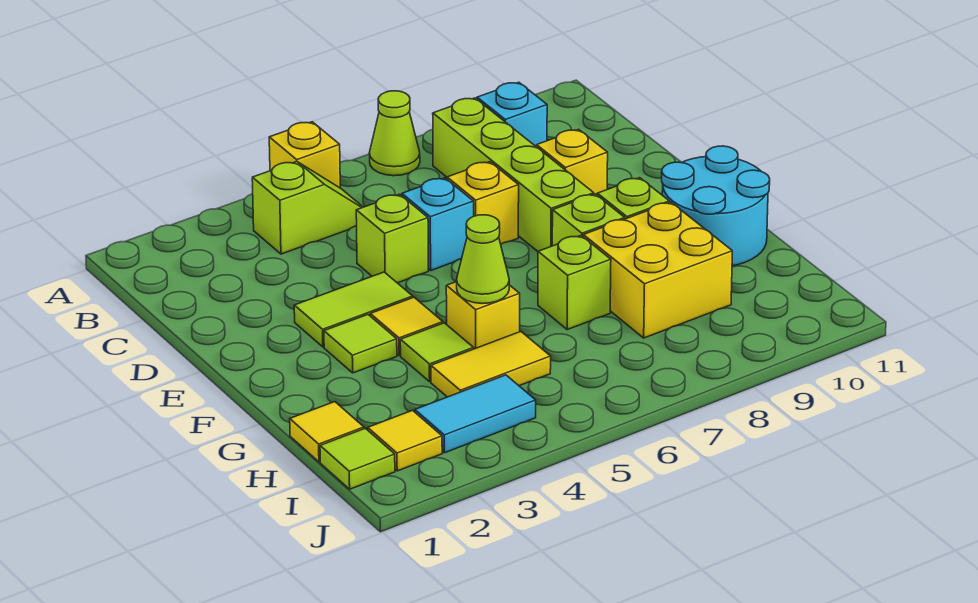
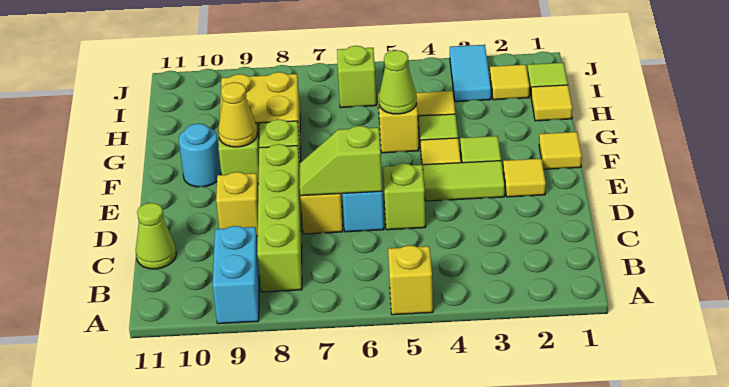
lime 1x1 cone [369,91,420,176] -> lime 1x1 cone moved to [136,203,176,269]
lime 1x2 slope [252,161,363,254] -> lime 1x2 slope moved to [299,126,382,196]
cyan 1x1 brick [477,82,547,147] -> cyan 1x2 brick [213,226,259,324]
none -> yellow 1x1 tile [503,159,546,197]
none -> yellow 1x1 tile [539,132,582,169]
none -> yellow 1x1 cone [218,82,257,147]
cyan 2x2 round brick [662,146,770,266] -> cyan 1x1 round brick [179,124,221,187]
lime 1x1 brick [538,236,611,330] -> lime 1x1 brick moved to [337,46,376,108]
cyan 1x2 tile [415,375,536,453] -> cyan 1x2 tile turned to [450,45,491,102]

